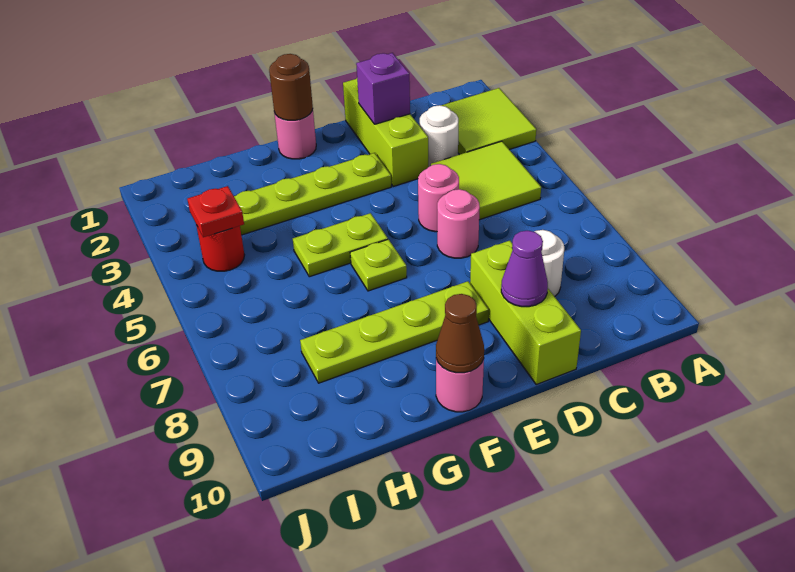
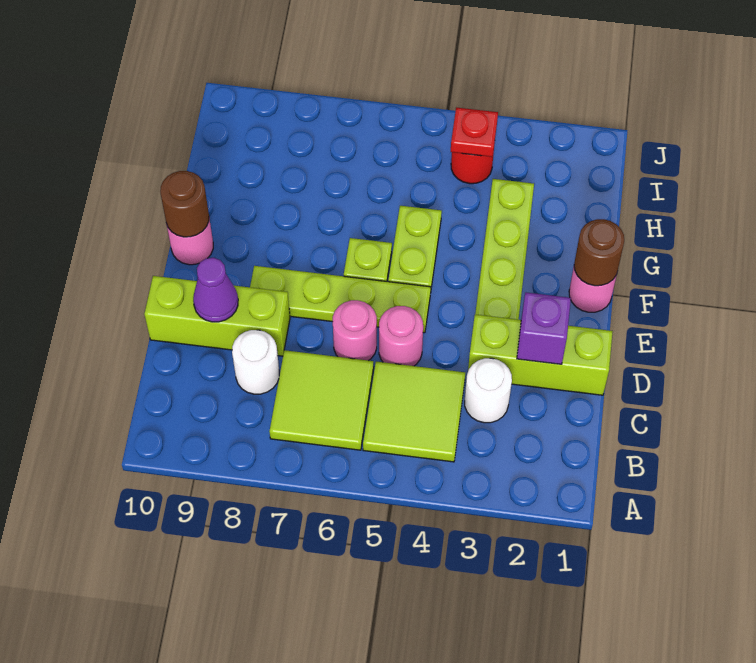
lime 2x2 tile [441,88,536,154] -> lime 2x2 tile moved to [269,350,374,450]
lime 1x4 plate [300,281,489,383] -> lime 1x4 plate turned to [250,266,431,333]
brown 1x1 cone [436,294,484,373] -> brown 1x1 round brick [160,171,209,237]

